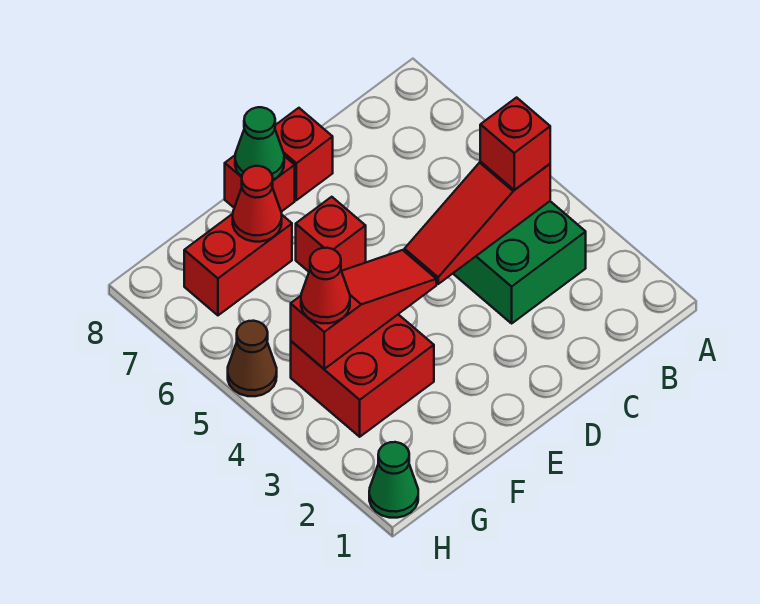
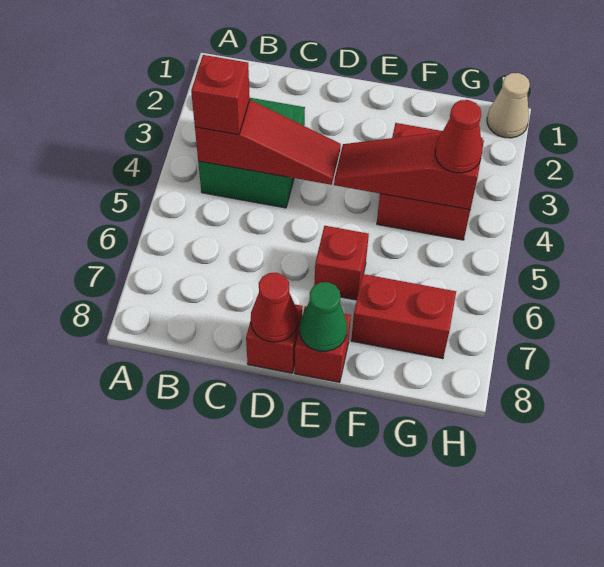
red 1x1 cone [233,166,282,242] -> red 1x1 cone moved to [251,273,298,342]
green 1x1 cone [369,442,418,518] -> tan 1x1 cone [487,73,530,138]
brown 1x1 cone [228,321,277,396] -> none

